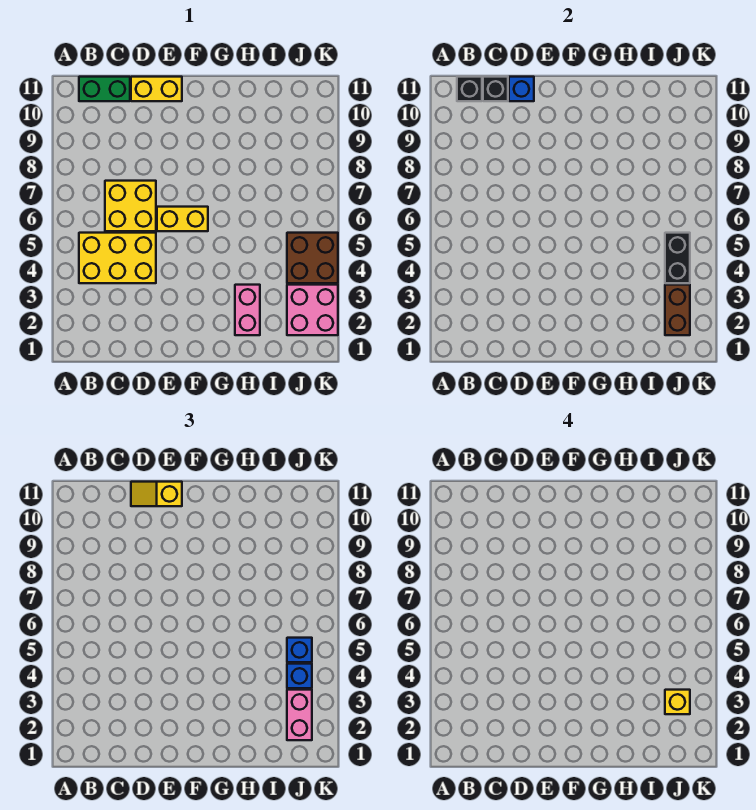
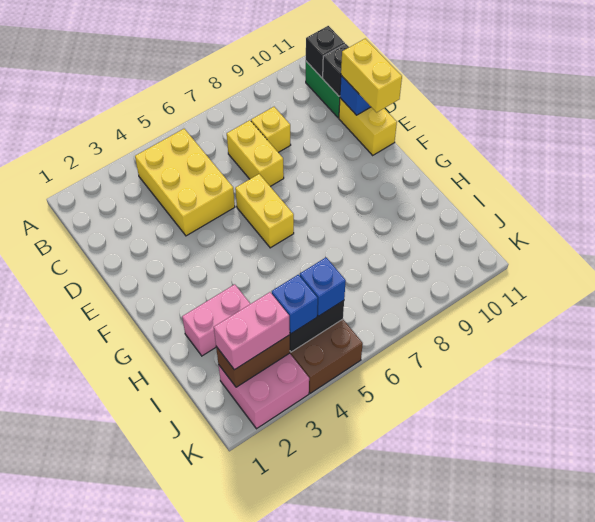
yellow 2x2 brick [105,181,156,231] -> yellow 1x2 brick [227,120,284,186]
yellow 1x2 slope [131,482,182,506] -> yellow 1x2 brick [341,39,402,112]
yellow 1x1 brick [665,690,690,714] -> yellow 1x1 brick moved to [251,107,291,152]

